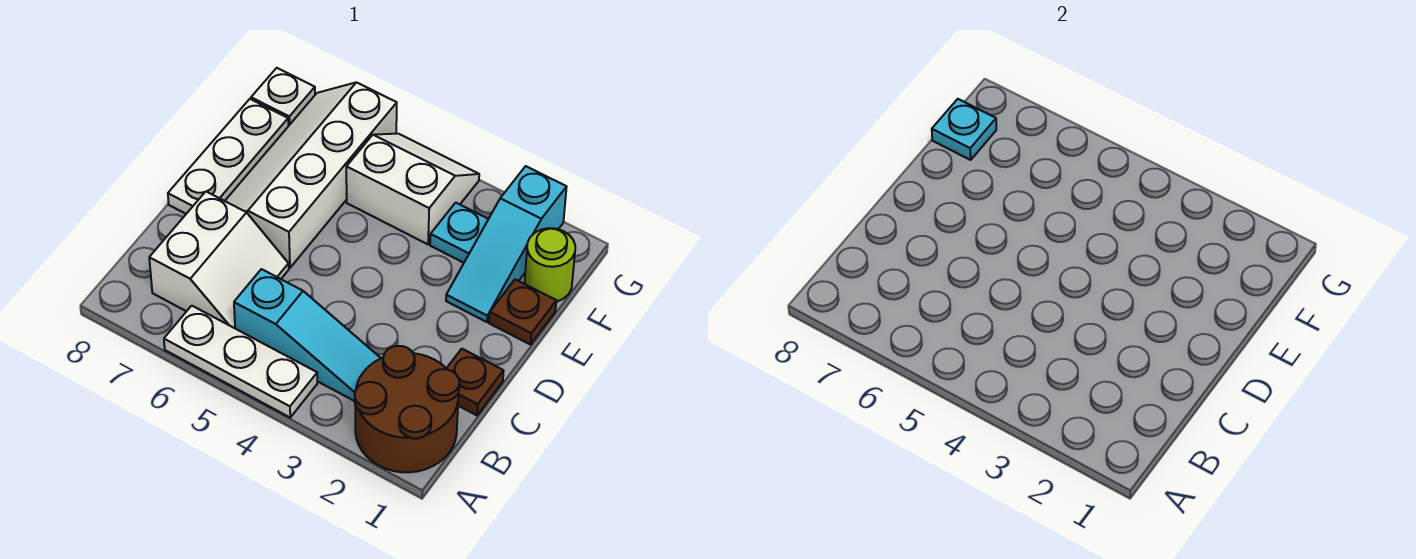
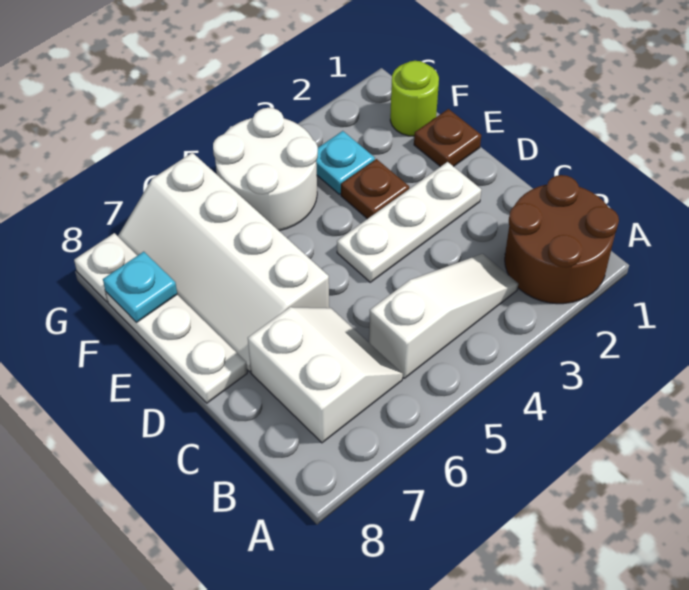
white 1x3 plate [164,306,317,417] -> white 1x3 plate moved to [337,162,481,282]
cyan 1x3 slope [234,269,381,401] -> white 1x3 slope [369,254,518,378]
brown 1x1 plate [447,349,503,415] -> brown 1x1 plate moved to [341,159,409,219]
cyan 1x3 slope [446,166,567,322] -> none
white 2x2 slope [346,134,479,244] -> white 2x2 round brick [213,108,318,231]

